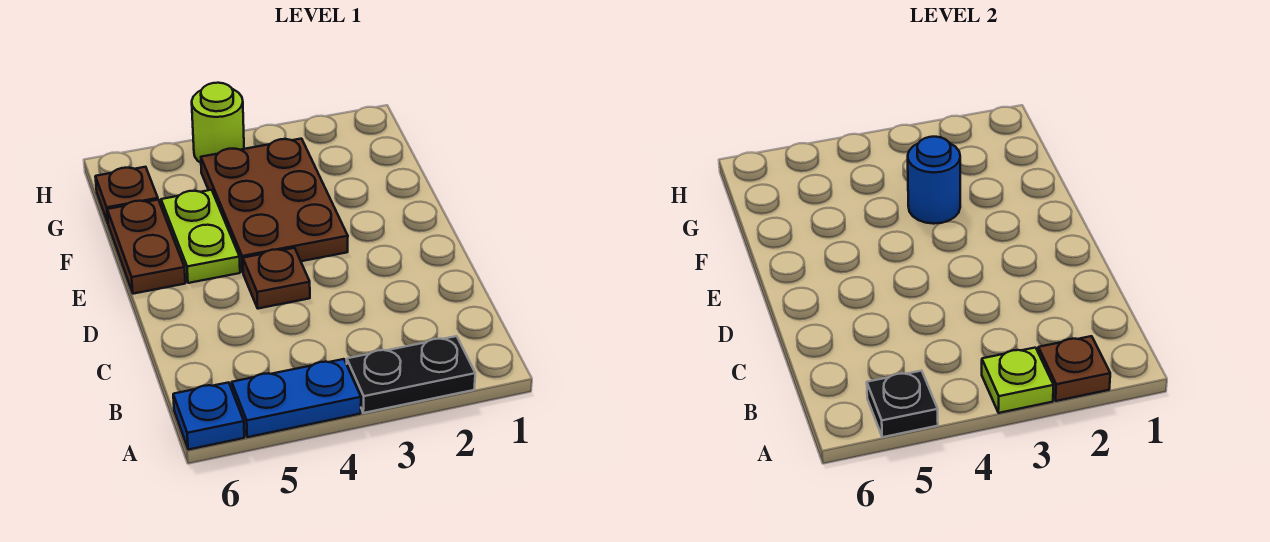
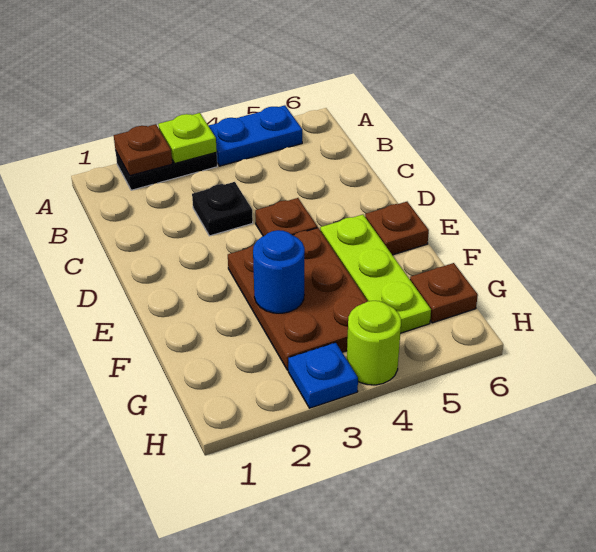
black 1x1 plate [867,371,938,437] -> black 1x1 plate moved to [192,182,253,236]
blue 1x1 plate [173,382,244,450] -> blue 1x1 plate moved to [288,342,358,408]
lime 1x2 plate [161,190,240,283] -> lime 1x3 plate [320,215,431,333]
brown 1x2 plate [107,200,185,294] -> brown 1x1 plate [365,202,429,255]

